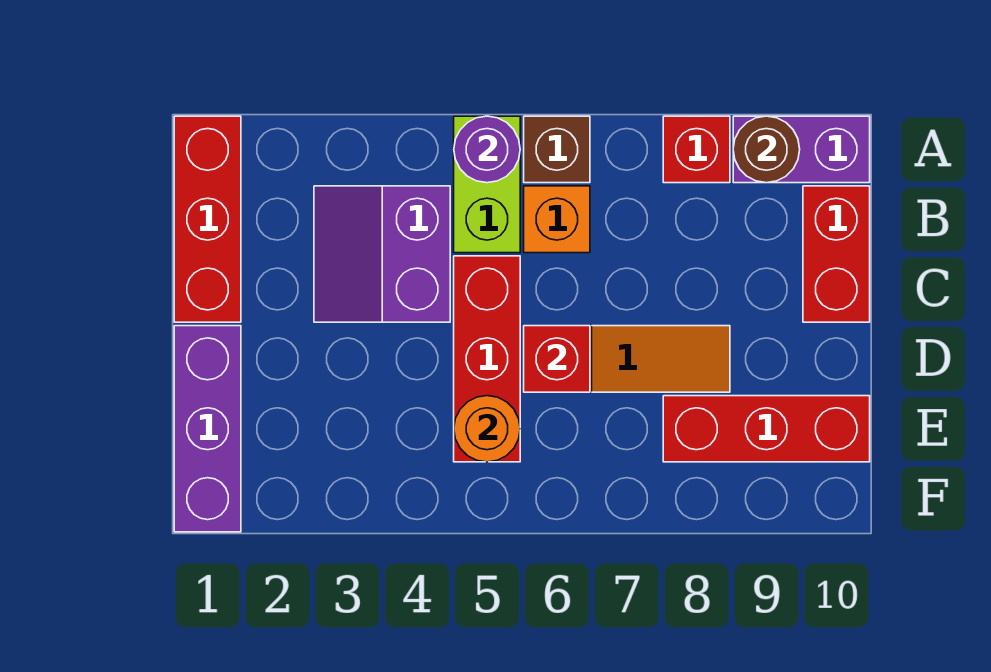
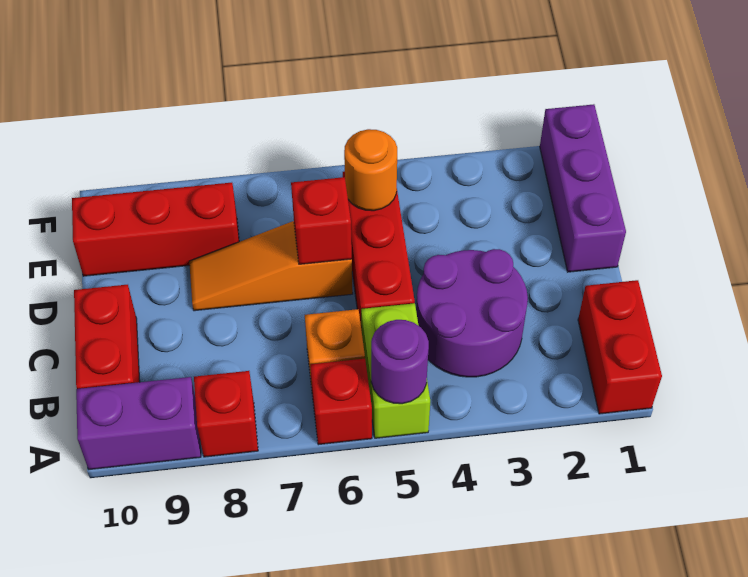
red 1x3 brick [174,116,241,322] -> red 1x2 brick [578,280,662,414]
brown 1x1 brick [524,116,590,183] -> red 1x1 brick [310,359,372,445]
brown 1x1 round brick [733,116,800,183] -> none
purple 2x2 slope [314,186,450,322] -> purple 2x2 round brick [416,249,528,377]

